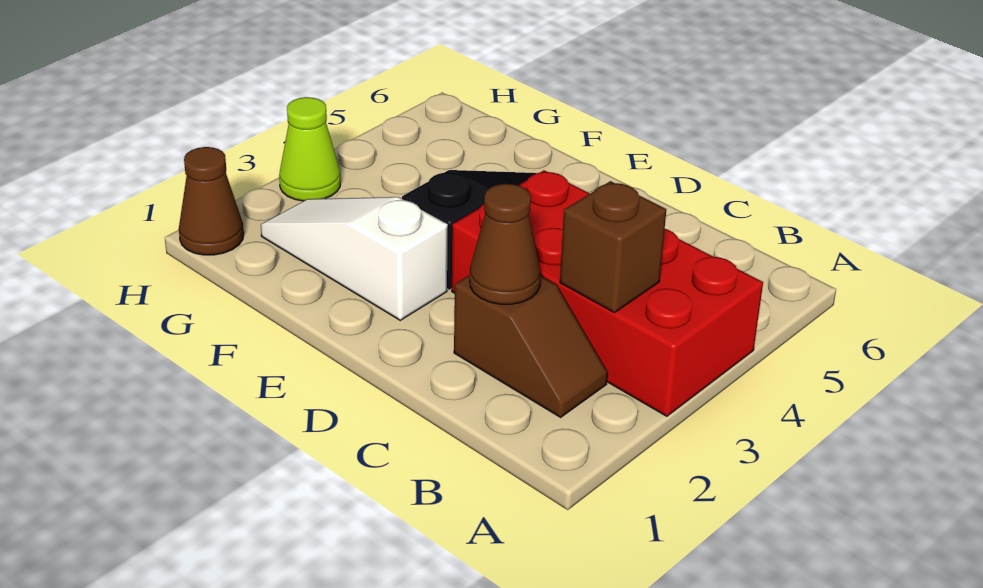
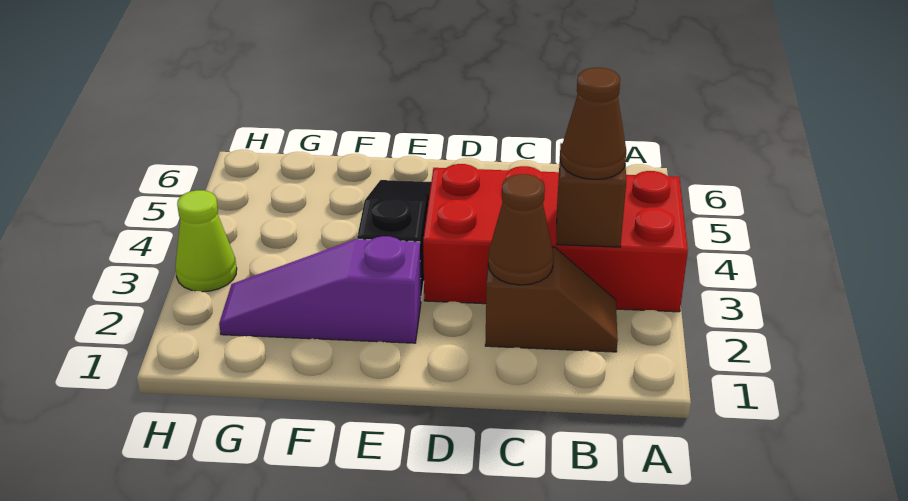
white 1x3 slope [261,197,448,320] -> purple 1x3 slope [219,236,421,343]
brown 1x1 cone [179,147,244,255] -> brown 1x1 cone moved to [560,68,626,179]

